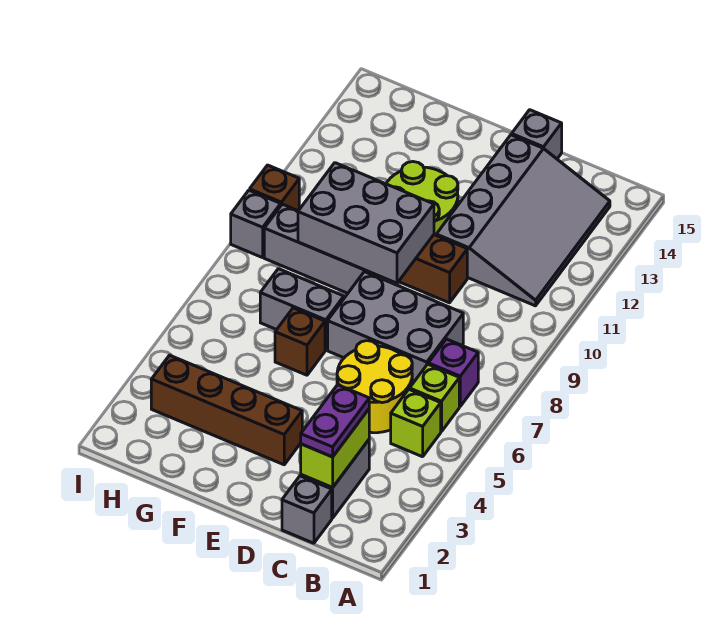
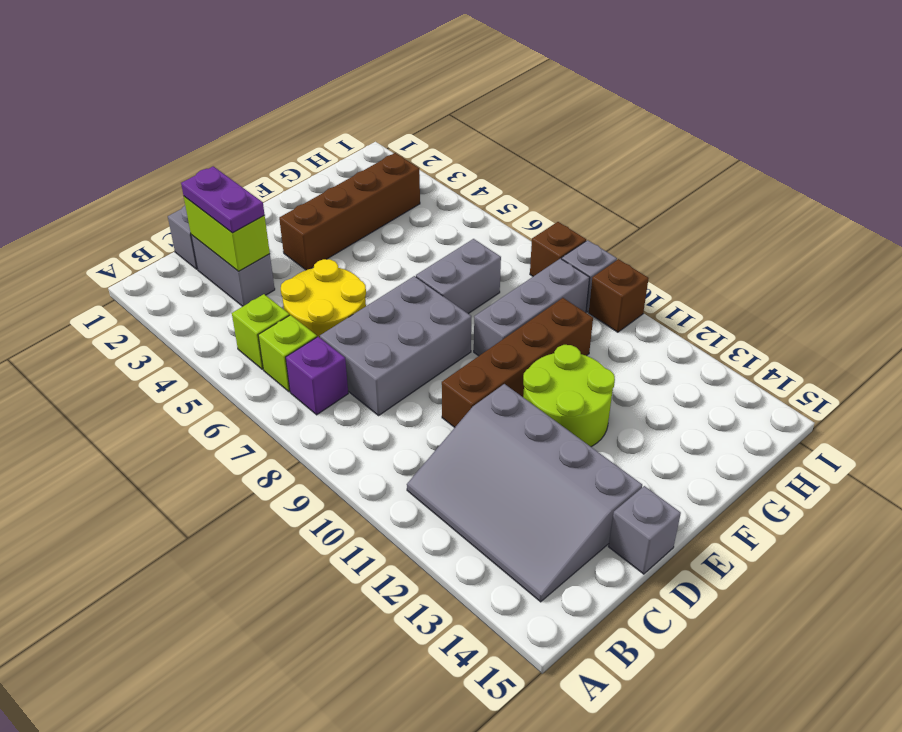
grey 2x3 brick [298,163,434,283] -> none
brown 1x1 brick [275,308,325,375] -> brown 1x1 brick moved to [530,222,586,276]

